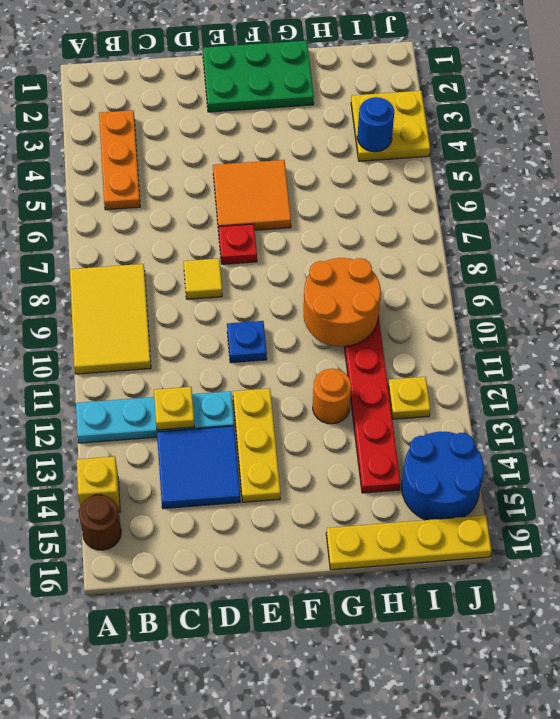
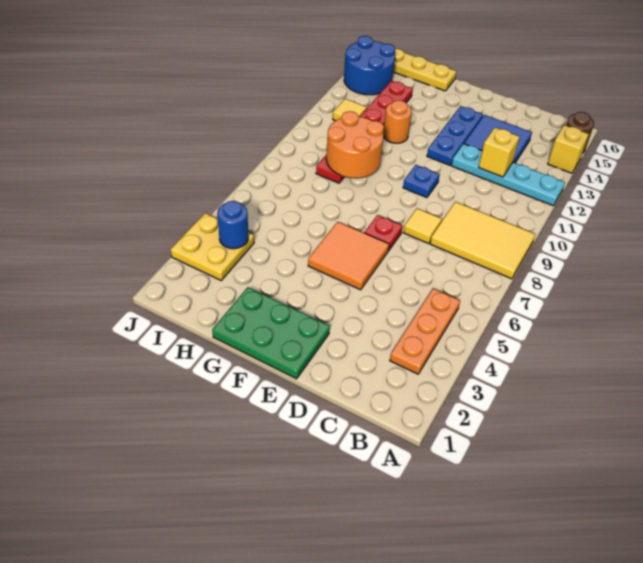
yellow 2x3 tile [70,264,151,374] -> yellow 2x3 tile turned to [430,202,535,279]
yellow 1x1 plate [154,387,194,430] -> yellow 1x1 brick [479,128,519,177]
yellow 1x3 plate [233,388,281,502] -> blue 1x3 plate [427,106,483,165]
yellow 1x1 plate [388,377,430,419] -> yellow 1x1 tile [333,99,367,121]

